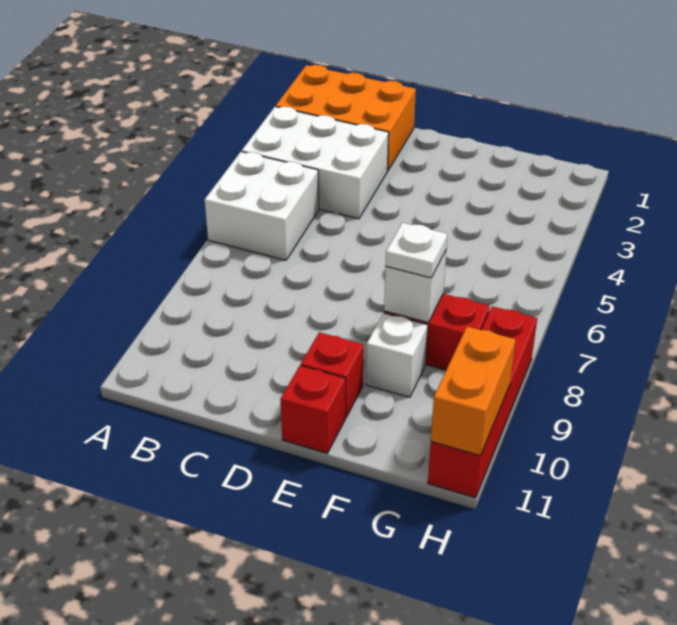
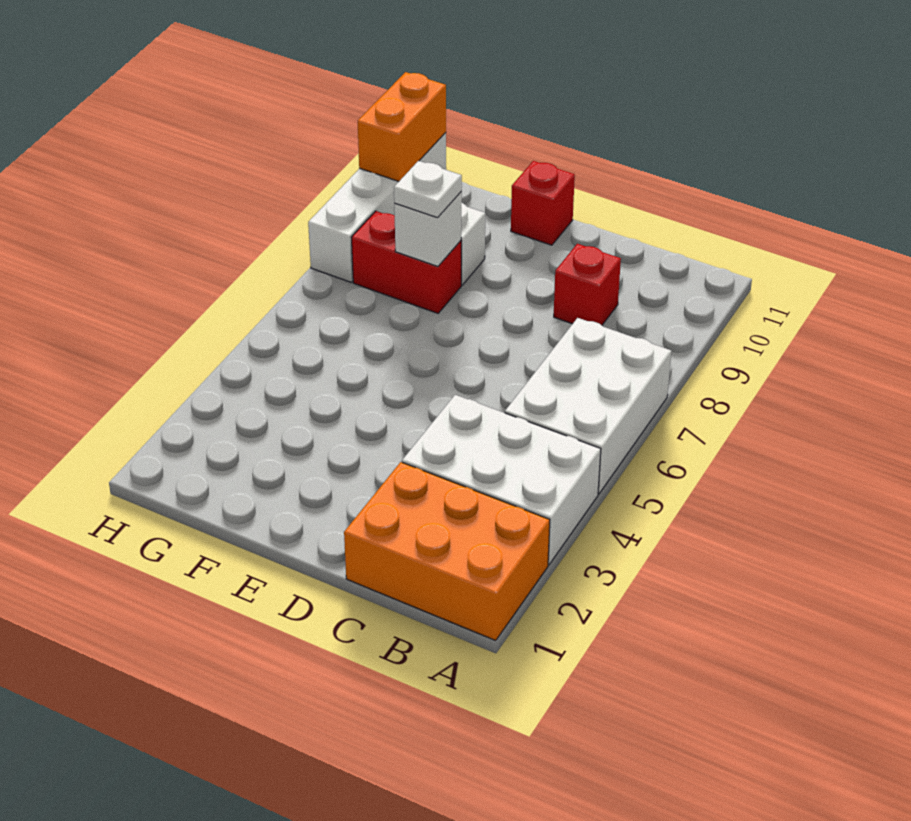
white 2x2 brick [205,152,319,260] -> white 2x3 brick [505,318,671,494]
red 1x1 brick [301,332,364,418] -> red 1x1 brick moved to [554,244,621,325]
red 1x4 brick [428,306,537,498] -> white 1x4 brick [308,133,446,282]

